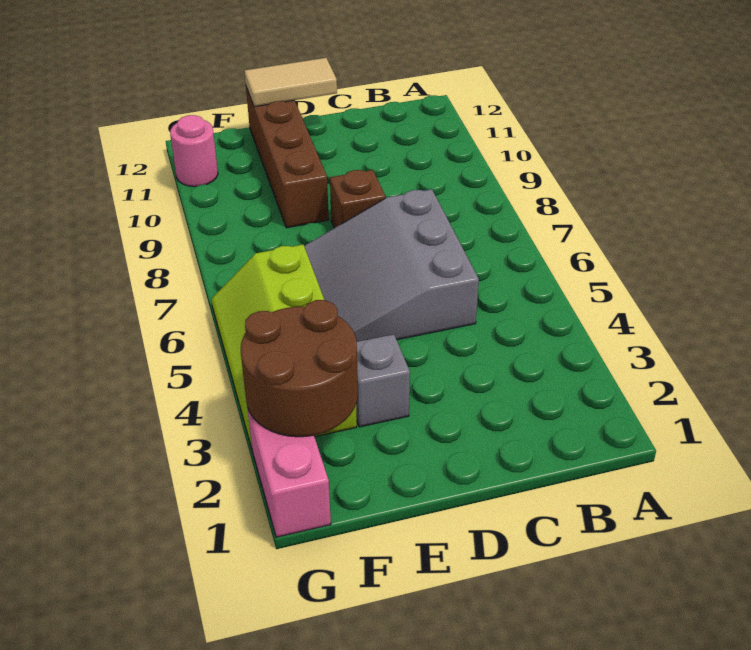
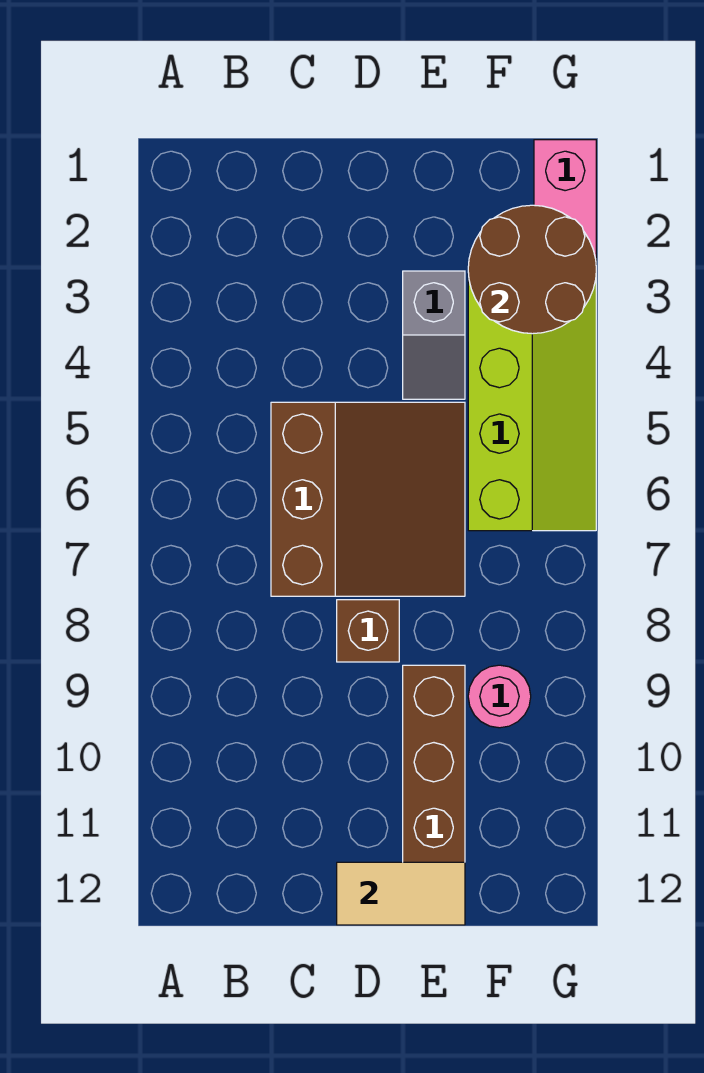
grey 3x3 slope [304,189,479,341] -> brown 3x3 slope [271,402,465,596]
pink 1x1 round brick [170,115,218,187] -> pink 1x1 round brick moved to [468,665,531,728]

